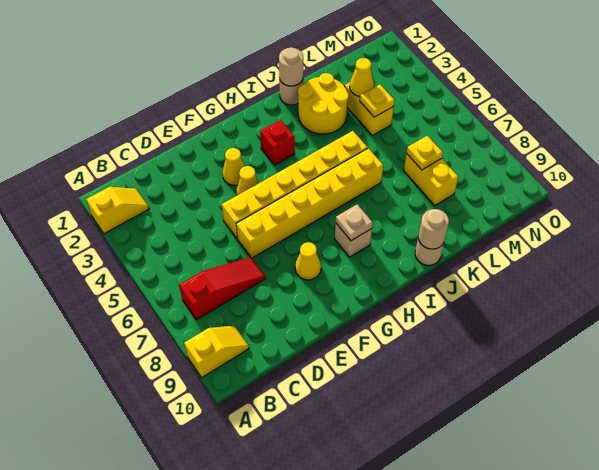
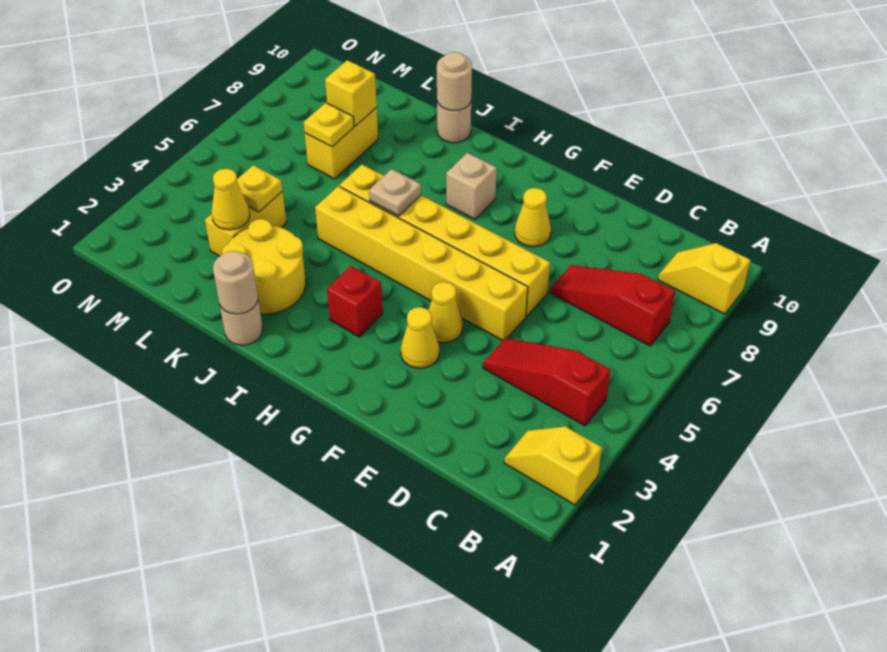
none -> red 1x3 slope [483,338,611,426]
tan 1x1 plate [336,204,373,241] -> tan 1x1 plate moved to [369,169,421,216]
none -> yellow 1x1 brick [325,60,377,126]

